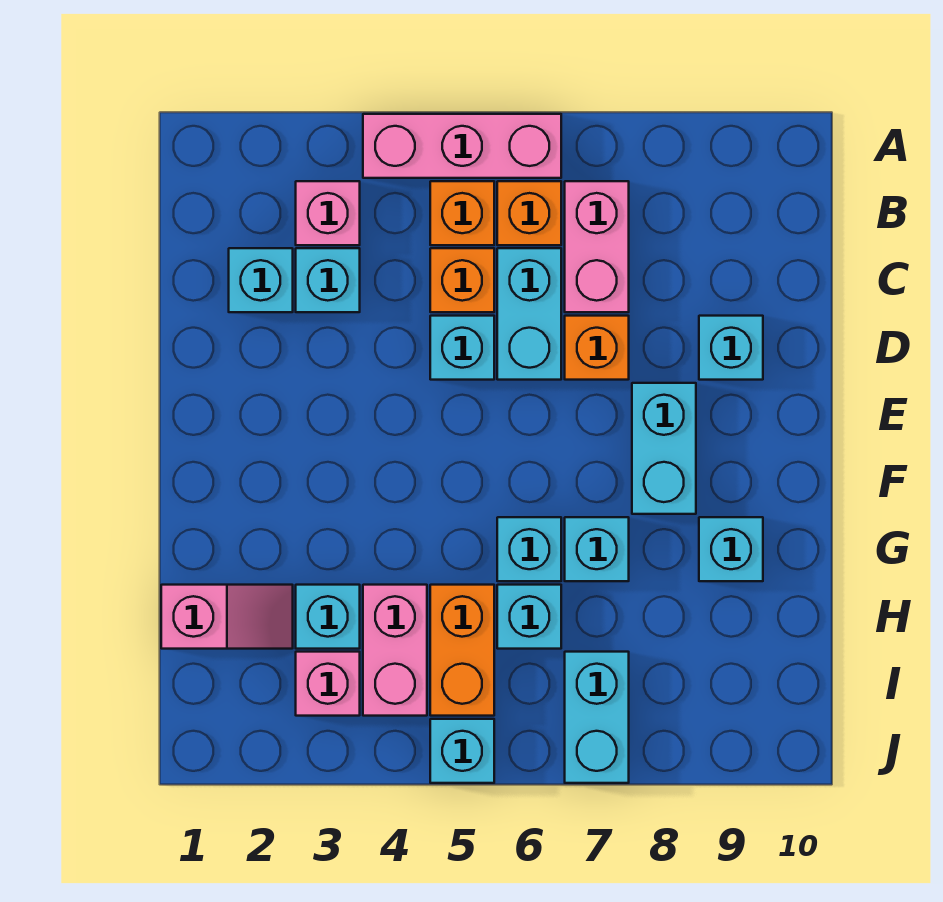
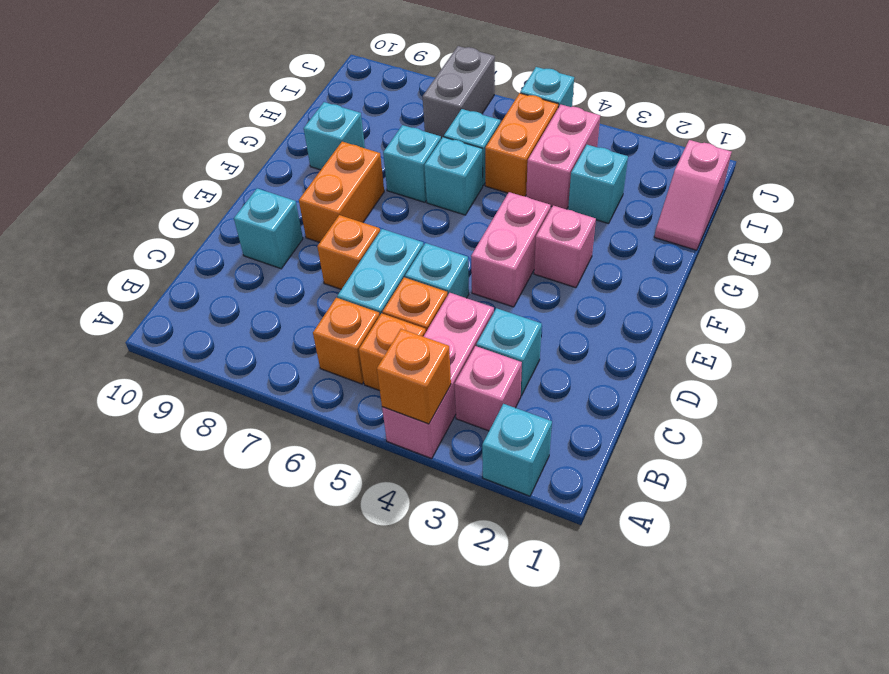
pink 1x3 brick [363,114,561,178] -> pink 1x3 brick turned to [382,293,494,459]
none -> orange 1x1 brick [377,329,451,424]
pink 1x2 brick [565,181,629,312] -> pink 1x2 brick moved to [471,192,551,307]
cyan 1x1 brick [229,248,293,312] -> cyan 1x1 brick moved to [482,404,552,496]
cyan 1x2 brick [632,383,696,514] -> orange 1x2 brick [299,142,384,242]
pink 1x2 slope [161,585,293,649] -> pink 1x2 slope turned to [654,140,731,250]
pink 1x1 brick [296,652,360,716] -> pink 1x1 brick moved to [534,206,596,288]
cyan 1x2 brick [565,652,629,783] -> grey 1x2 brick [423,46,495,139]

